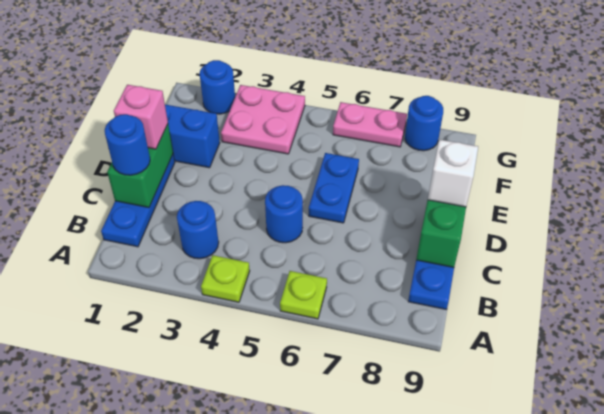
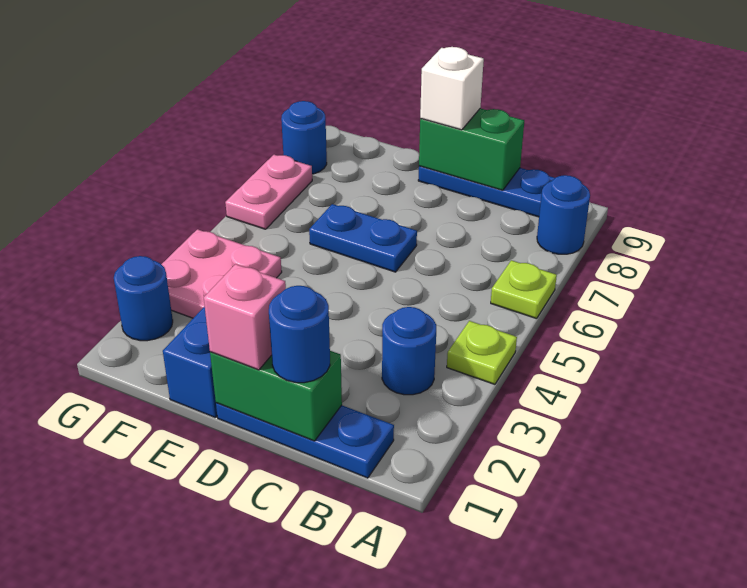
blue 1x1 round brick [265,185,303,243] -> blue 1x1 round brick moved to [537,175,590,254]

